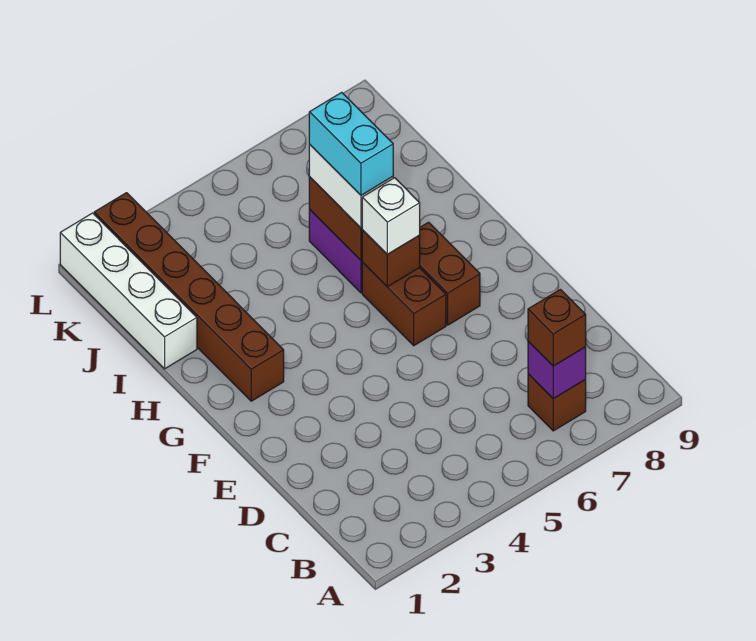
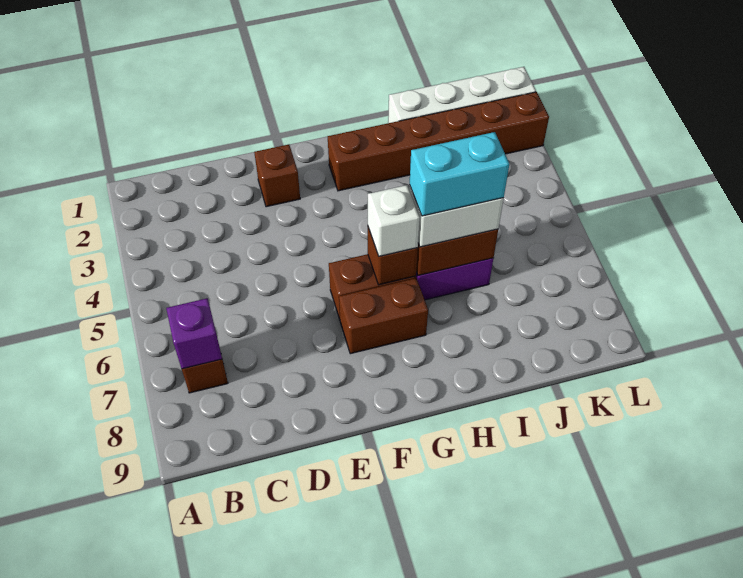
brown 1x1 brick [528,290,586,366] -> brown 1x1 brick moved to [254,144,300,207]

